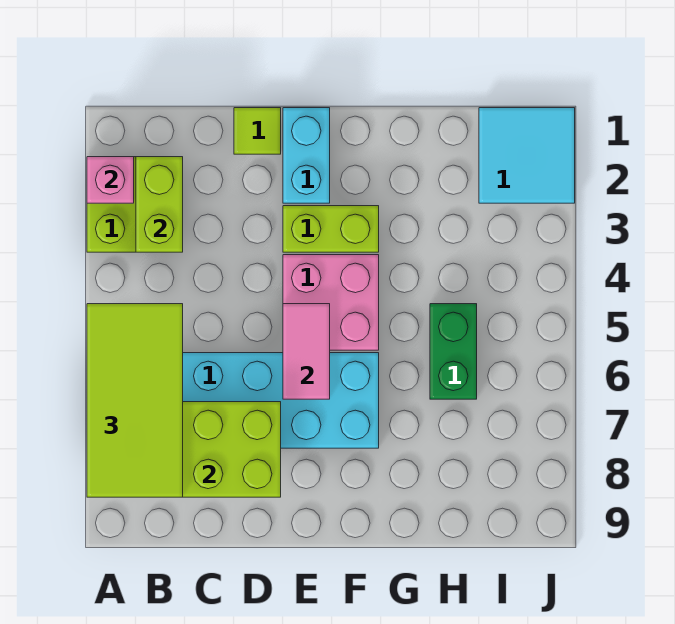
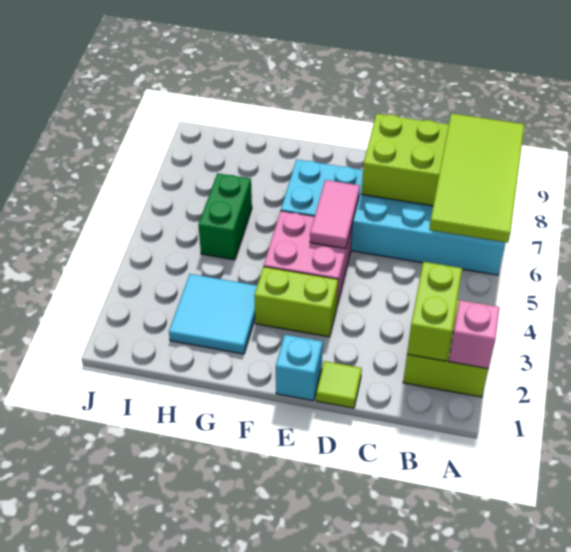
cyan 1x2 brick [283,108,330,203] -> cyan 1x1 brick [276,335,323,401]
cyan 2x2 tile [479,108,575,203] -> cyan 2x2 tile moved to [169,274,257,354]

